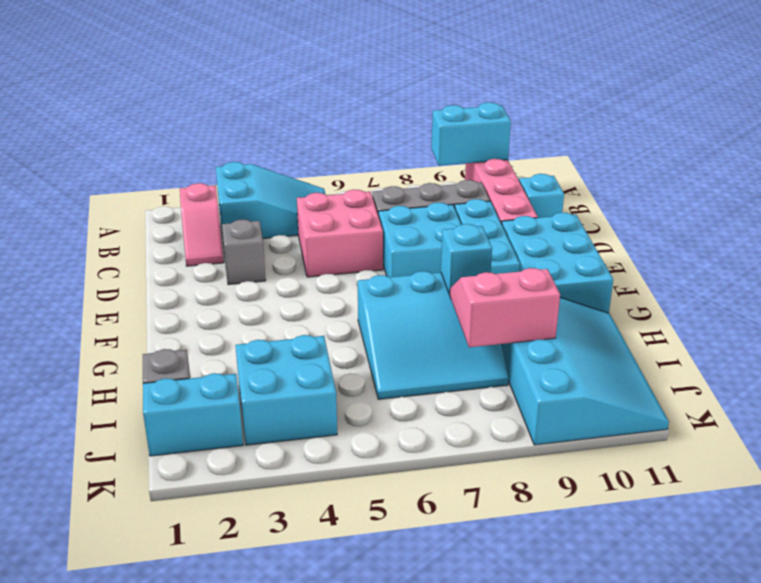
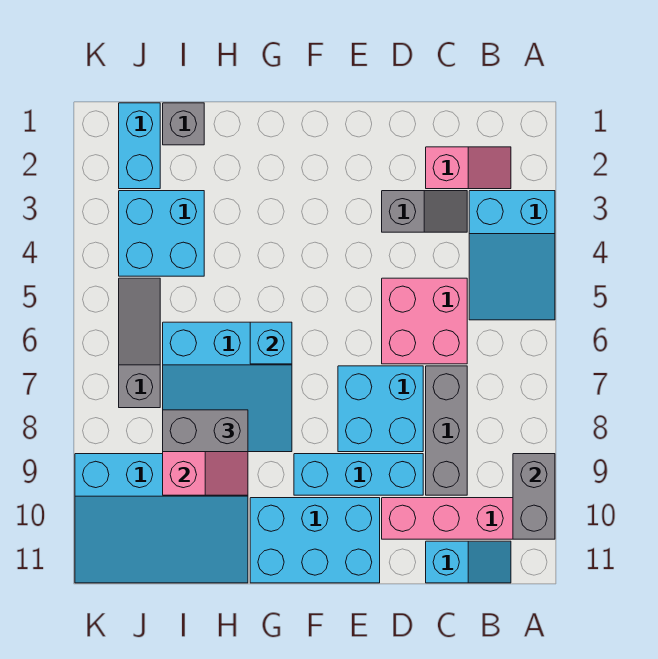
cyan 1x2 brick [432,102,511,166] -> grey 1x2 brick [513,454,555,539]
pink 1x2 slope [180,183,224,266] -> pink 1x2 slope turned to [426,147,511,189]
cyan 3x3 slope [358,271,509,399] -> cyan 3x3 slope turned to [163,322,292,452]
cyan 1x1 brick [441,224,492,295] -> cyan 1x1 brick moved to [250,322,292,364]
none -> grey 1x2 brick [163,410,248,452]
none -> grey 1x3 slope [119,278,160,408]

